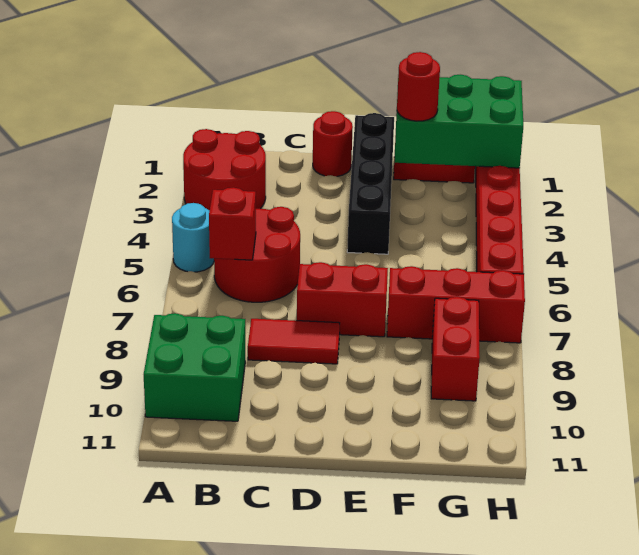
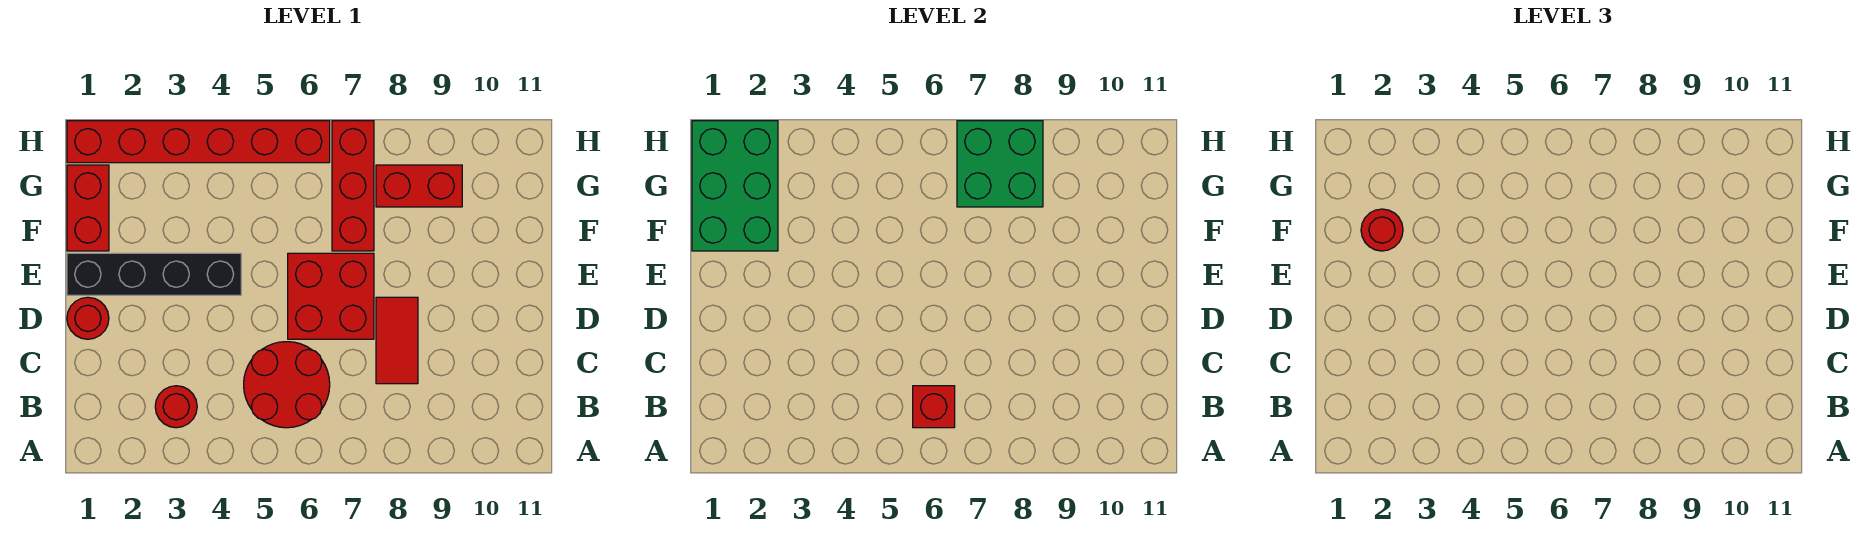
red 2x2 round brick [183,129,266,211] -> red 1x1 round brick [155,386,197,428]
cyan 1x1 round brick [172,203,214,272] -> none
green 2x2 brick [144,313,245,421] -> green 2x2 brick moved to [957,121,1043,207]
red 1x2 brick [297,262,388,337] -> red 2x2 brick [288,253,374,339]

